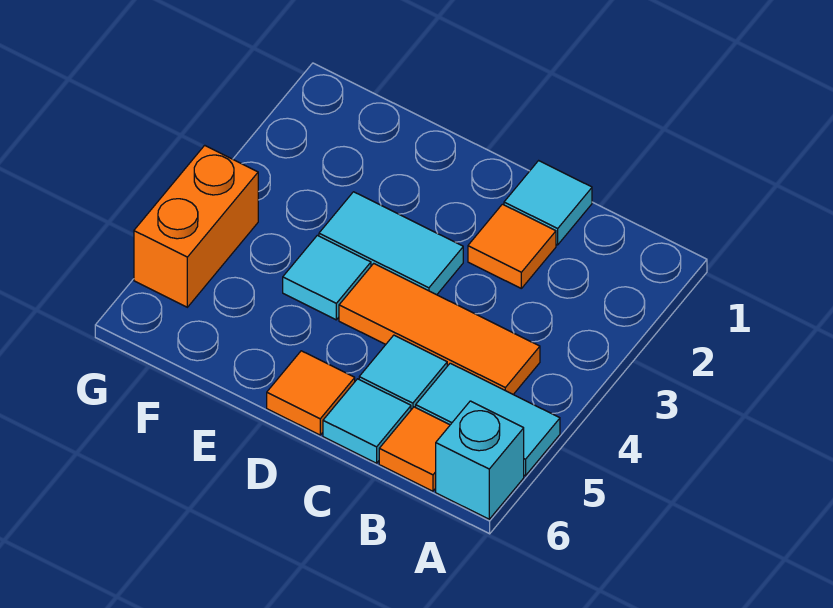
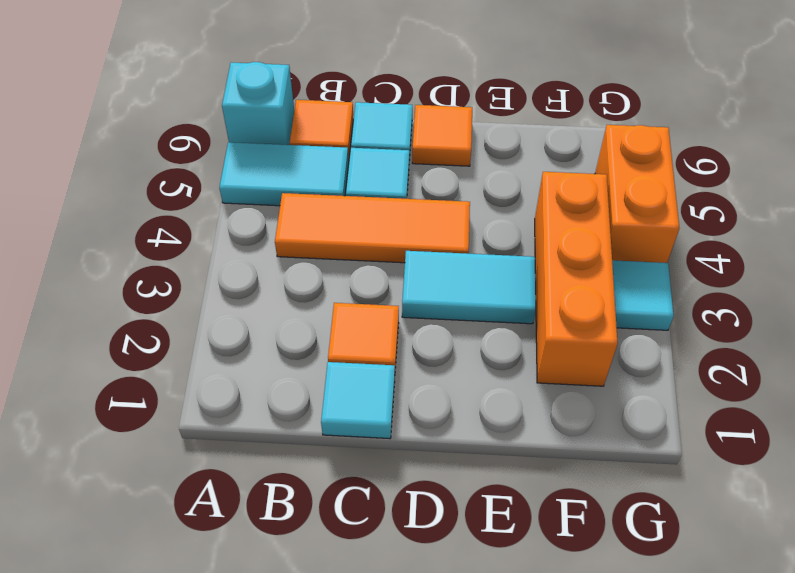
cyan 1x1 tile [283,235,371,320] -> cyan 1x1 tile moved to [612,260,674,330]
none -> orange 1x3 brick [535,172,618,386]

